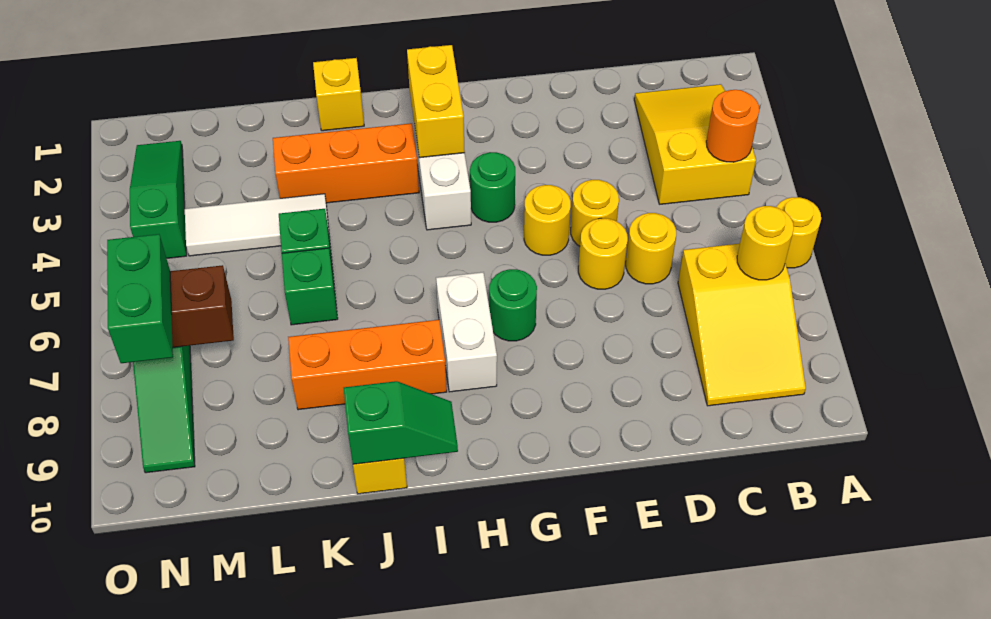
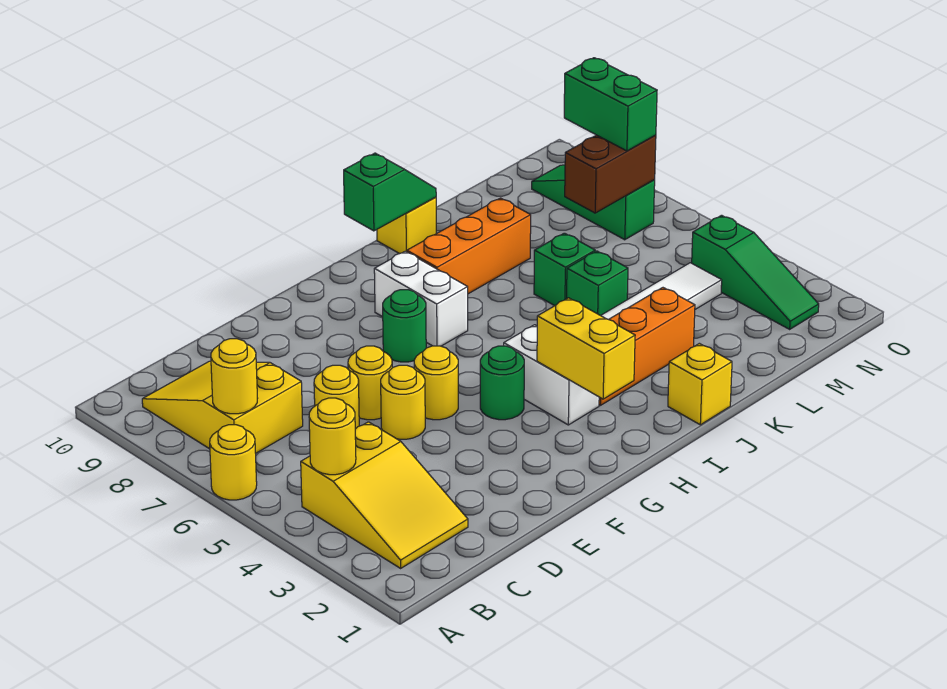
orange 1x1 round brick [706,90,759,162] -> yellow 1x1 round brick [309,398,356,475]
green 1x2 slope [344,381,458,464] -> green 1x2 slope turned to [344,153,436,231]

